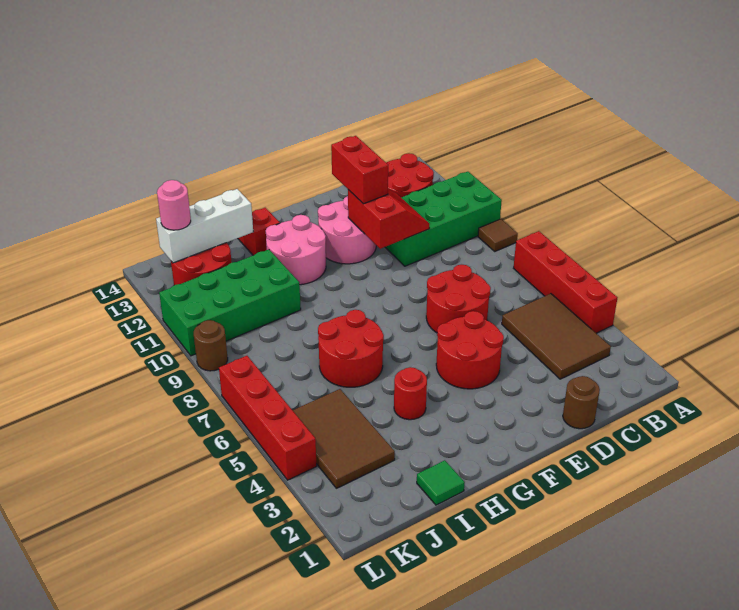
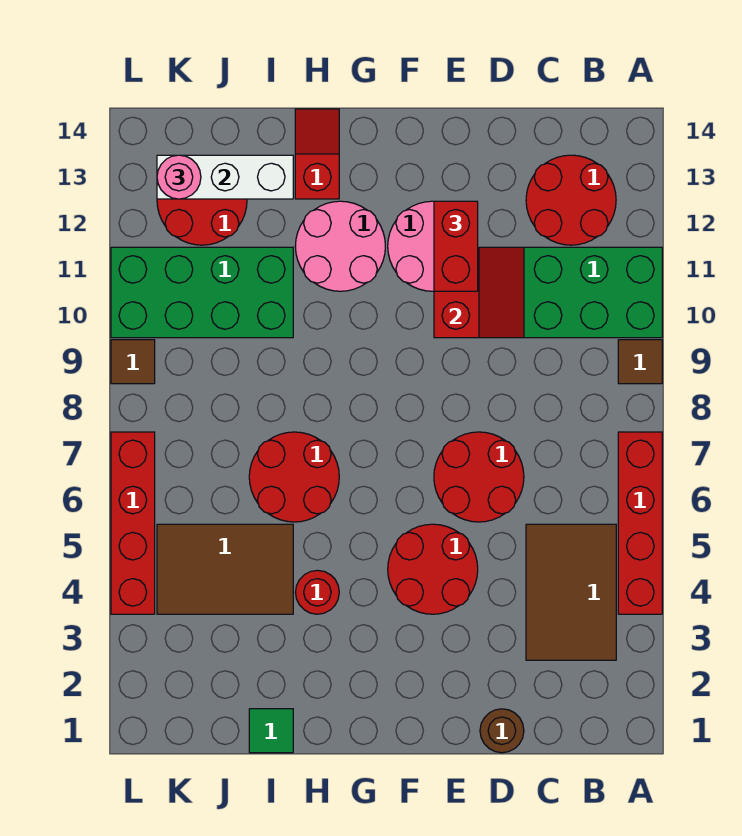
brown 2x3 tile [293,389,395,488] -> brown 2x3 tile turned to [157,524,293,614]
brown 1x1 round brick [194,320,228,371] -> brown 1x1 tile [111,340,155,384]

